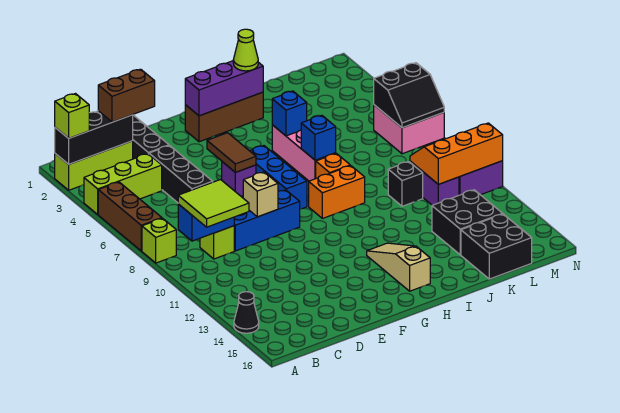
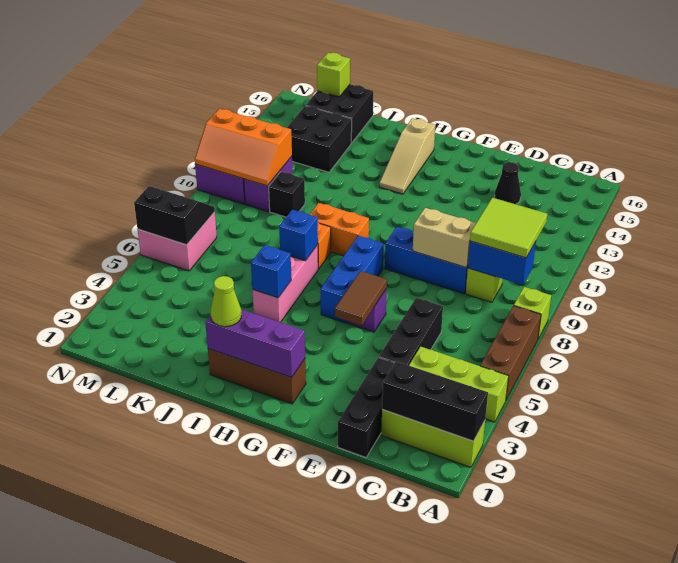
lime 1x1 brick [55,94,89,138] -> lime 1x1 brick moved to [317,53,350,97]
black 1x1 cone [234,292,259,333] -> black 1x1 cone moved to [495,162,521,204]
brown 1x2 brick [98,69,155,122] -> none
tan 1x1 brick [243,172,278,217] -> tan 1x2 brick [413,208,476,267]

